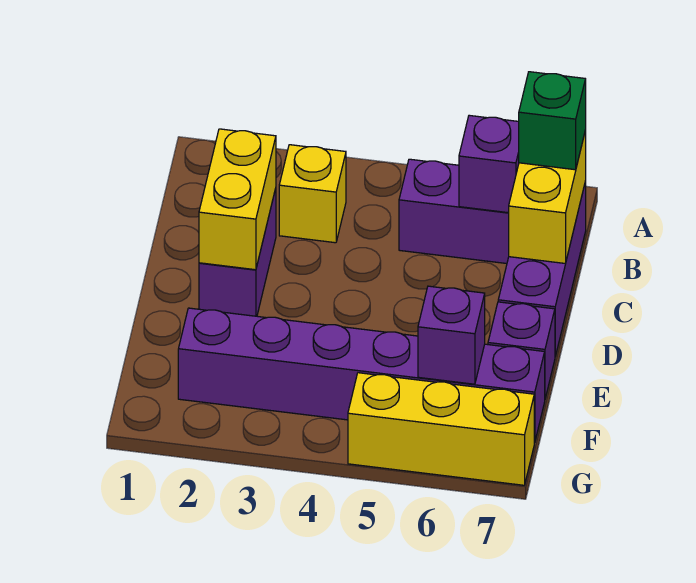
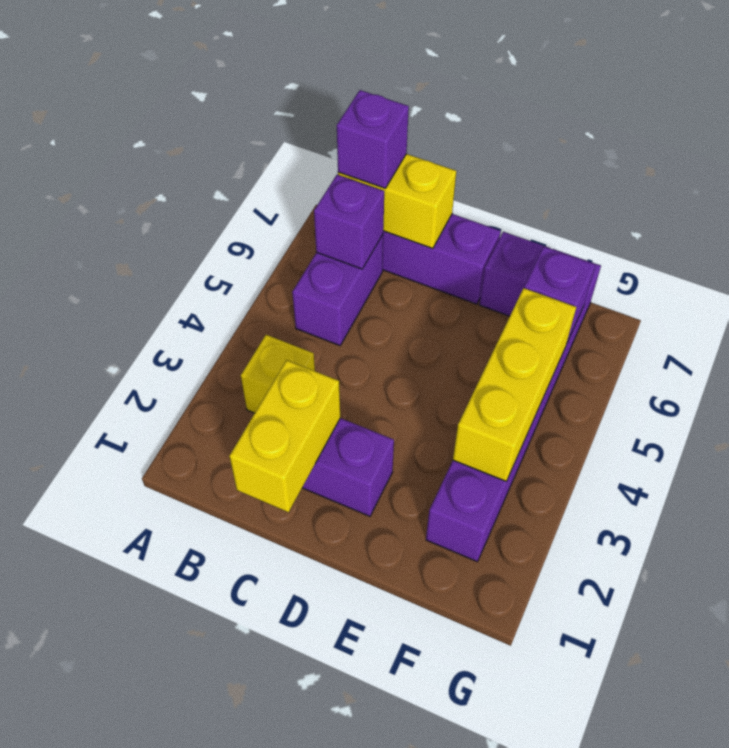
green 1x1 brick [519,72,586,170] -> purple 1x1 brick [337,90,409,188]
yellow 1x2 brick [199,129,276,270] -> yellow 1x2 brick turned to [229,360,340,512]
yellow 1x3 brick [348,373,534,485] -> yellow 1x3 brick moved to [453,288,576,481]

